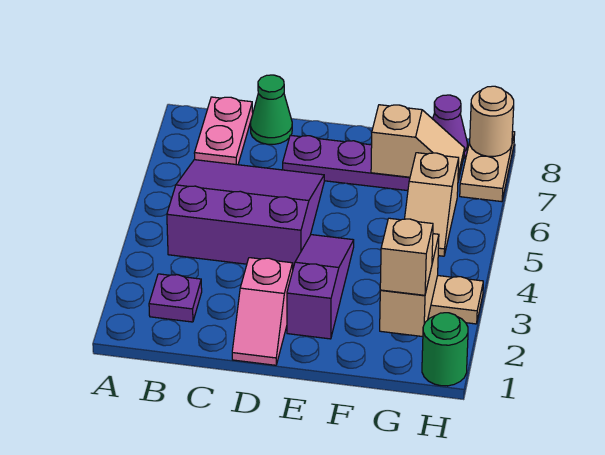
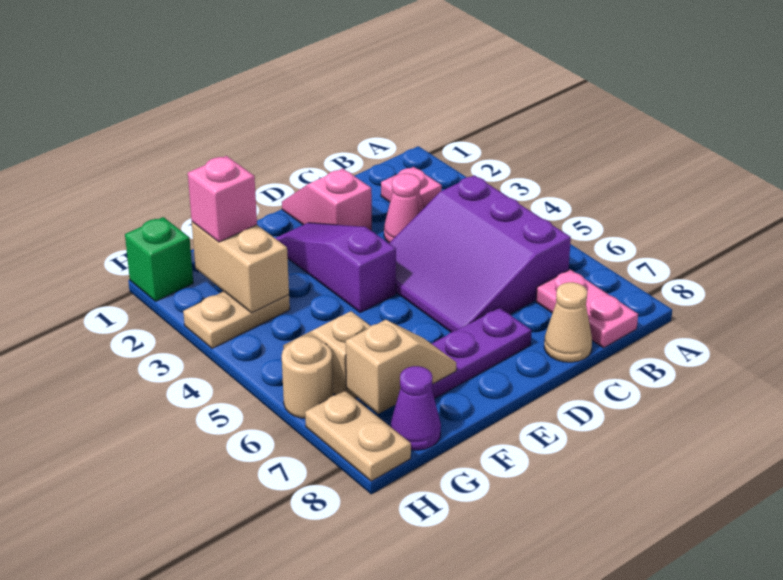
purple 1x1 plate [149,274,202,322] -> pink 1x1 plate [381,167,442,208]
purple 3x3 slope [167,160,324,268] -> purple 3x3 slope turned to [389,175,571,332]
none -> pink 1x1 cone [384,173,424,243]
green 1x1 cone [250,75,292,144] -> tan 1x1 cone [544,282,592,362]
purple 1x3 slope [287,235,354,339] -> purple 1x3 slope turned to [275,223,396,312]
tan 1x2 slope [371,105,464,181] -> tan 1x2 slope turned to [346,320,456,414]
tan 1x1 brick [380,218,433,295] -> pink 1x1 brick [188,156,257,242]
green 1x1 round brick [422,313,468,386] -> green 1x1 brick [125,217,193,301]
tan 1x1 round brick [470,86,514,156] -> tan 1x1 round brick moved to [282,336,333,418]

